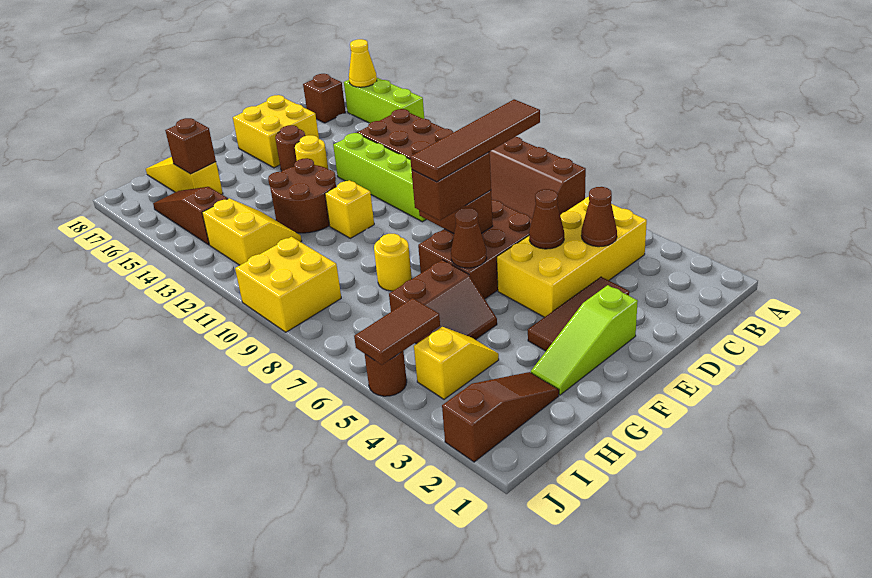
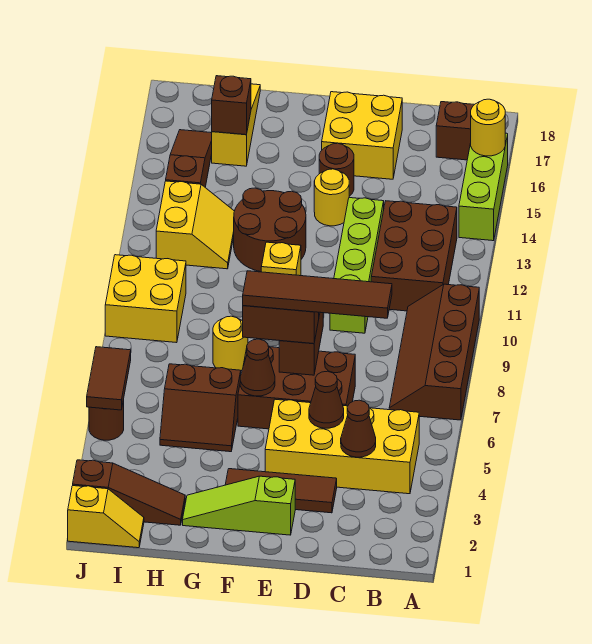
yellow 1x1 cone [349,39,377,87] -> yellow 1x1 round brick [471,99,505,156]
yellow 1x2 slope [414,327,499,399] -> yellow 1x2 slope moved to [68,486,144,548]
brown 1x2 tile [354,298,440,365] -> brown 1x2 tile turned to [87,347,131,410]

